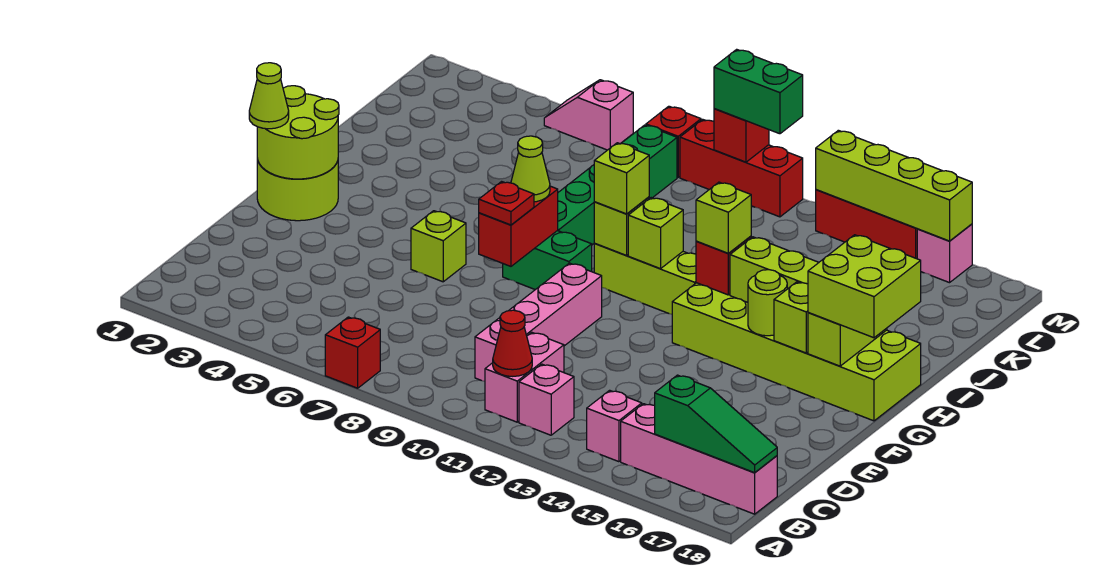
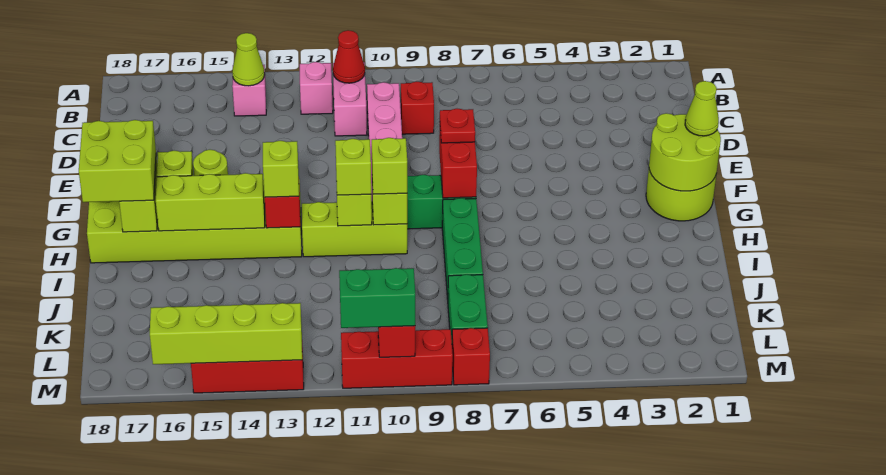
red 1x1 brick [325,317,380,388] -> red 1x1 brick moved to [401,82,434,134]
pink 1x4 brick [621,404,777,514] -> none
green 1x3 slope [655,375,777,473] -> none
lime 1x1 brick [411,211,466,282] -> lime 1x1 brick moved to [335,139,371,195]
lime 1x1 cone [511,136,550,202] -> lime 1x1 cone moved to [232,33,265,86]
pink 1x2 slope [544,80,633,150] -> none
pink 1x1 brick [917,224,972,283] -> none

